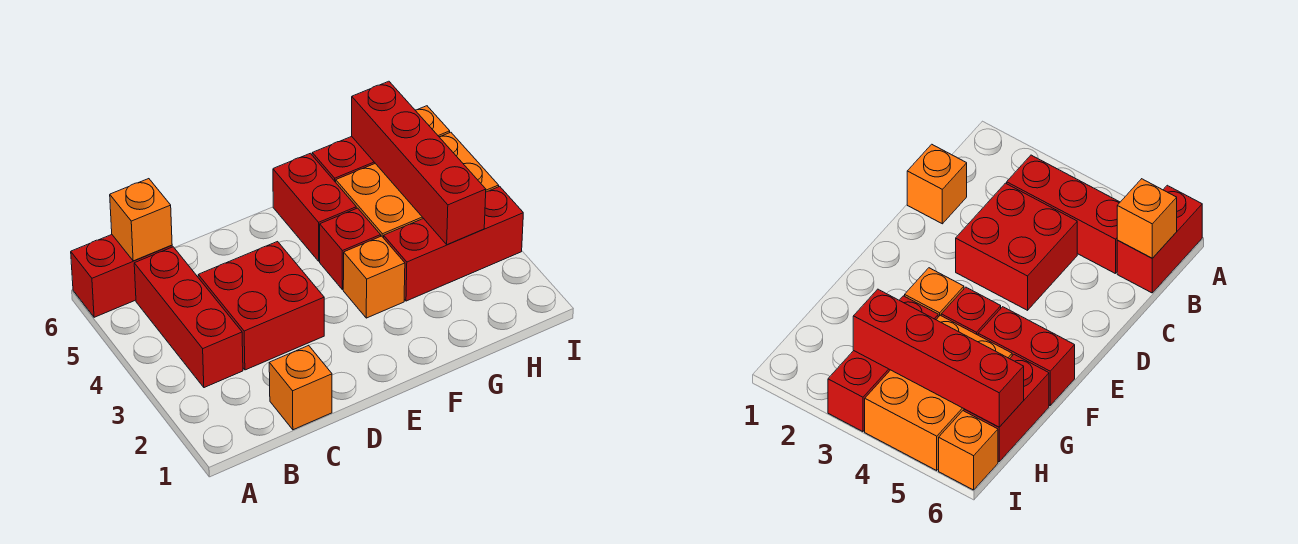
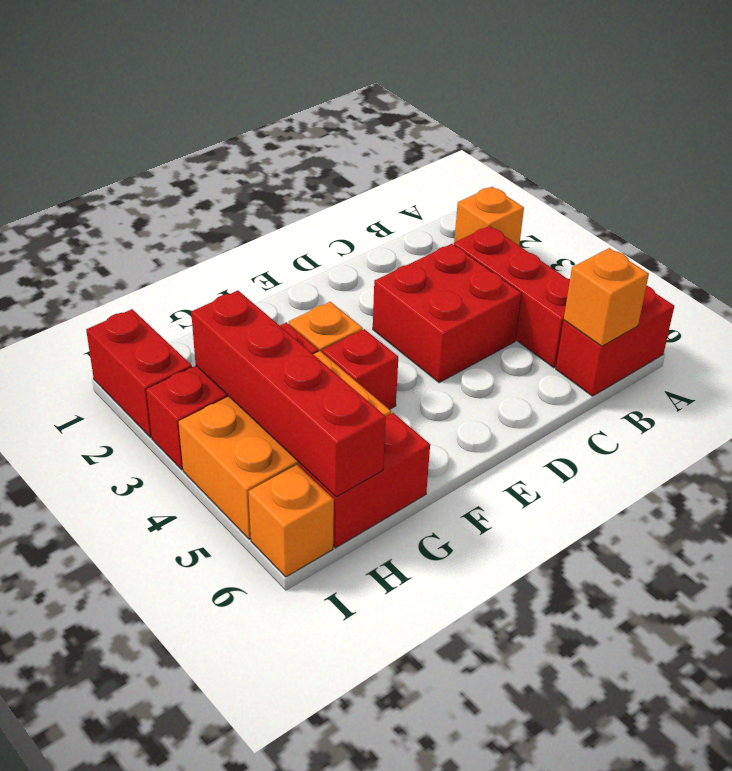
orange 1x1 brick [269,345,332,430] -> orange 1x1 brick moved to [454,187,524,245]
red 1x2 brick [273,153,356,261] -> red 1x2 brick moved to [86,309,192,438]

